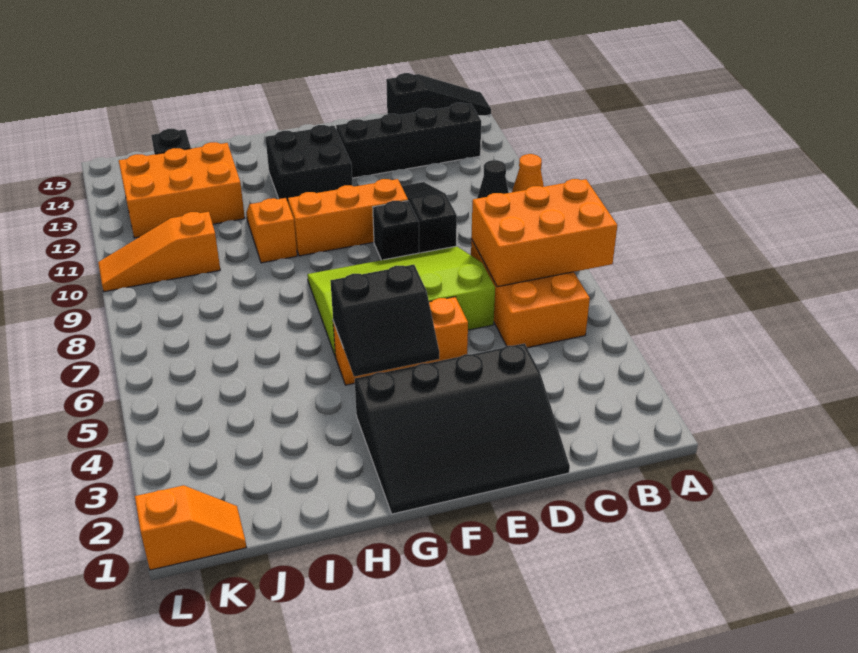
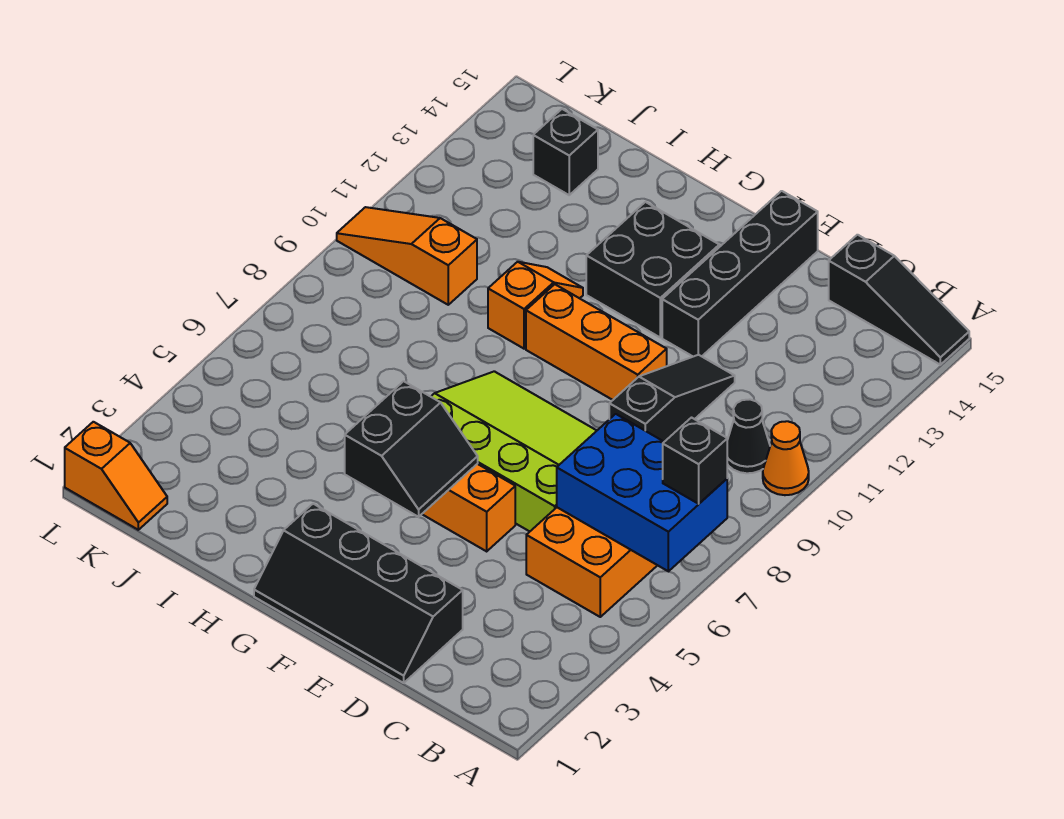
orange 2x3 brick [471,179,617,287] -> blue 2x3 brick [557,414,727,572]
black 1x4 brick [336,103,481,178] -> black 1x4 brick turned to [662,191,818,357]
black 3x4 slope [355,343,570,514] -> black 2x4 slope [254,504,463,683]
black 1x1 brick [373,201,419,260] -> black 1x1 brick moved to [663,418,727,504]
black 2x2 slope [330,265,439,377] -> black 2x2 slope turned to [345,381,478,517]
orange 2x3 brick [119,142,245,238] -> none

